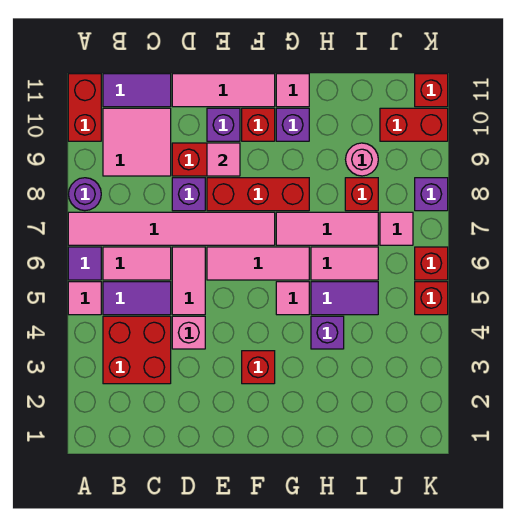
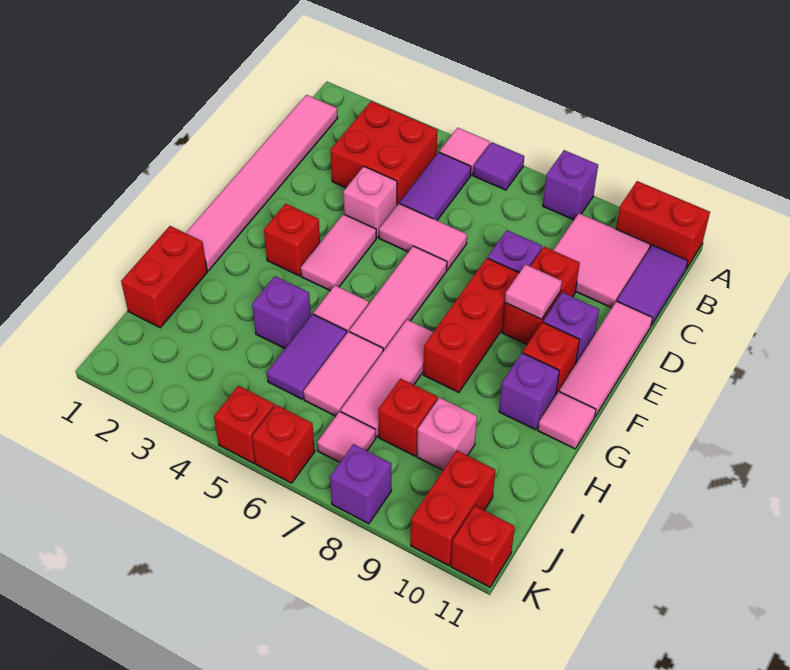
pink 1x6 tile [68,212,275,245] -> pink 1x6 tile moved to [186,95,338,271]
purple 1x1 round brick [69,178,101,211] -> purple 1x1 brick [543,150,598,220]
pink 1x2 tile [103,247,171,280] -> pink 1x2 tile moved to [301,214,376,291]
none -> red 1x2 brick [121,226,207,328]
pink 1x1 round brick [346,143,378,176] -> pink 1x1 brick [417,398,477,470]

